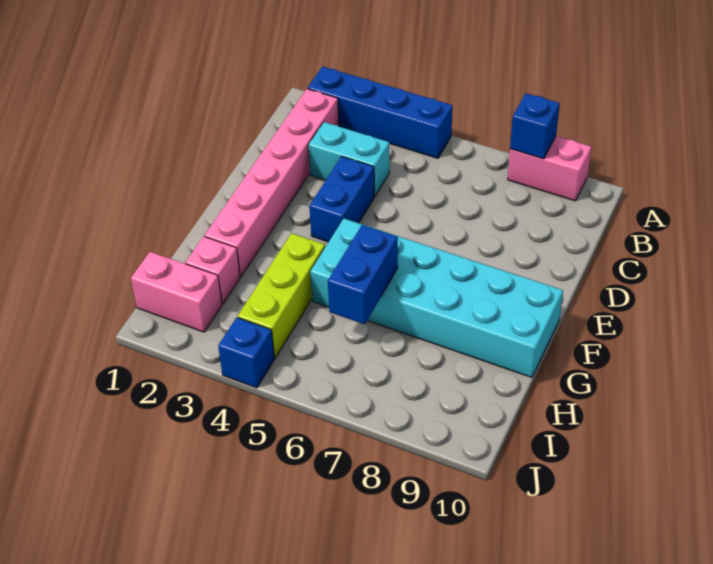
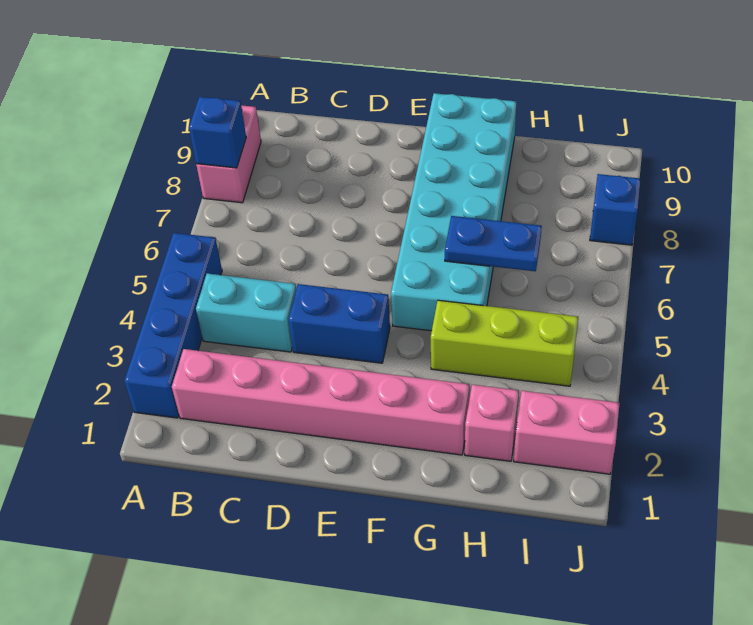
cyan 1x2 brick [308,122,390,196] -> cyan 1x2 brick turned to [196,274,296,352]
blue 1x2 brick [328,225,398,324] -> blue 1x2 plate [445,216,542,271]
pink 1x2 brick [131,252,222,332] -> pink 1x2 brick turned to [514,391,620,474]
blue 1x1 brick [218,317,275,388] -> blue 1x1 brick moved to [590,174,641,245]

